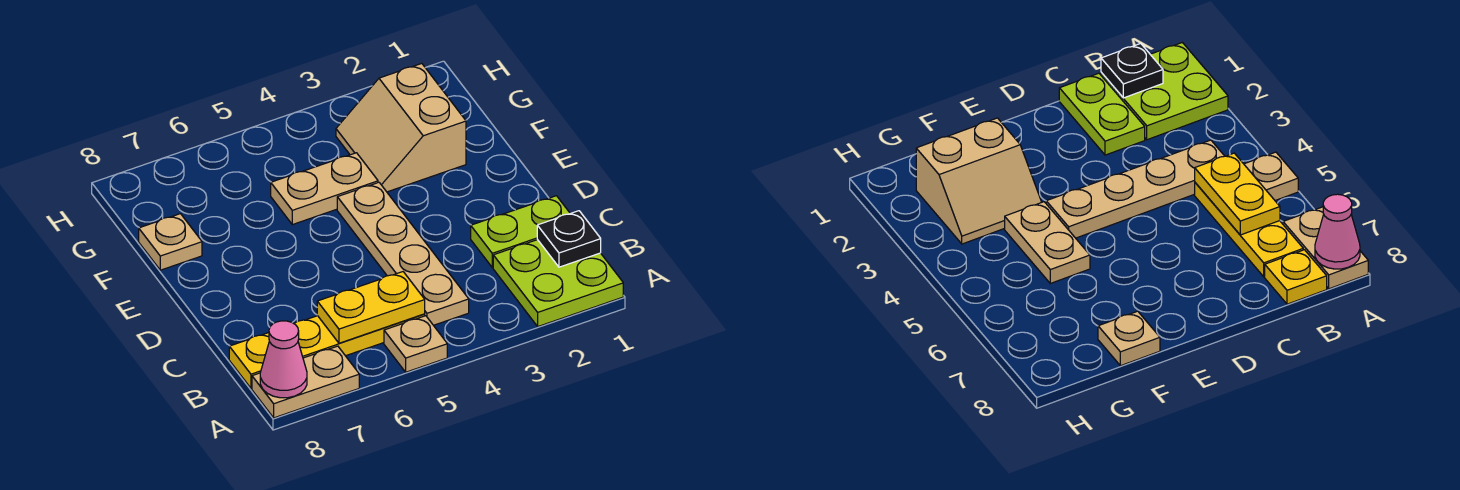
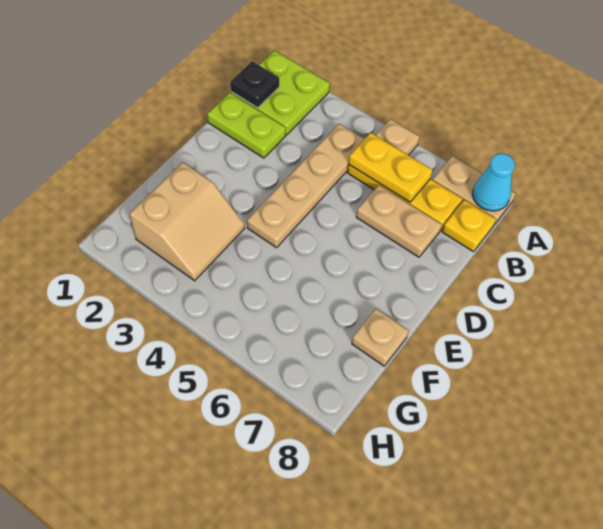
pink 1x1 cone [260,321,307,398] -> cyan 1x1 cone [473,153,515,211]
tan 1x2 plate [271,153,378,225] -> tan 1x2 plate moved to [356,185,442,257]

